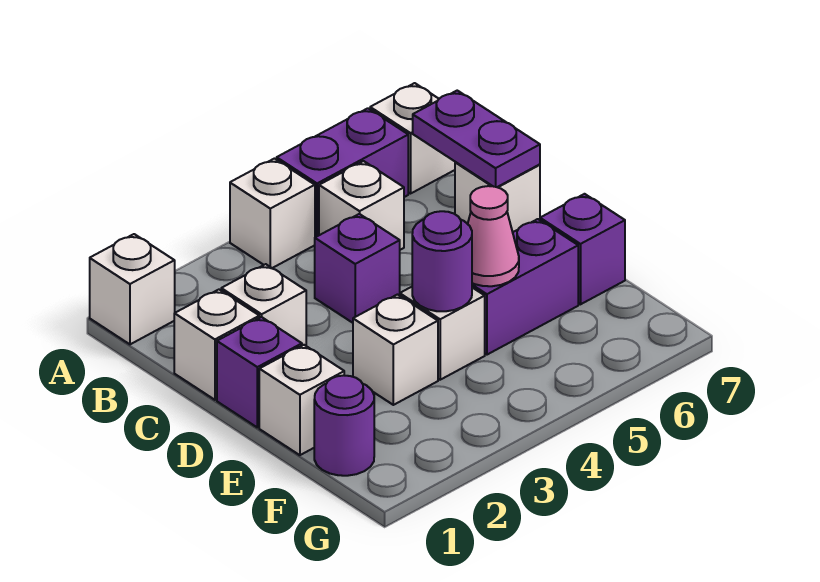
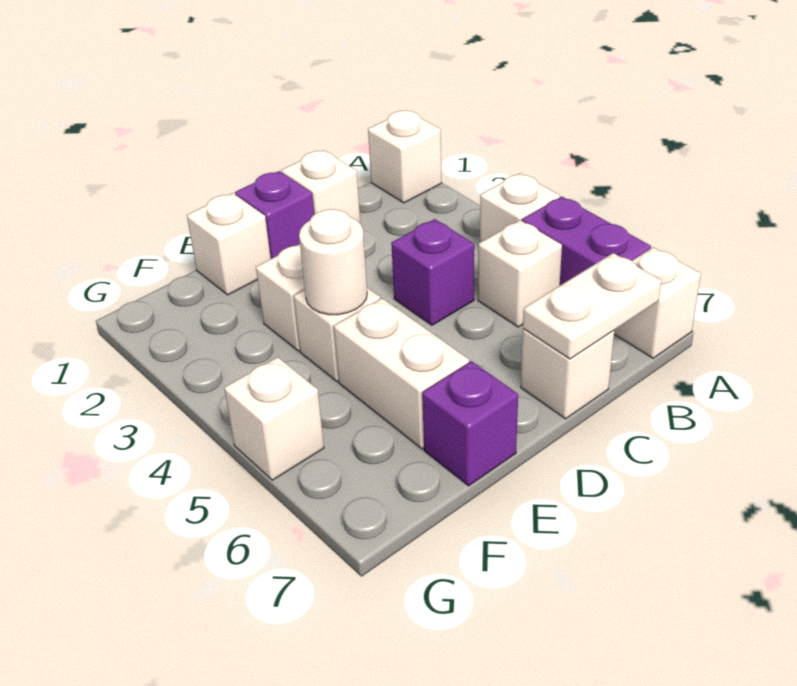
purple 1x2 plate [413,91,540,187] -> white 1x2 plate [523,253,661,359]
white 1x1 brick [221,264,306,346] -> white 1x1 brick moved to [224,357,324,480]
purple 1x1 round brick [412,211,472,311] -> white 1x1 round brick [299,209,367,315]
purple 1x2 brick [472,219,578,355] -> white 1x2 brick [334,298,469,449]
pink 1x1 cone [468,186,519,286] -> none
purple 1x1 round brick [314,375,374,476] -> none

